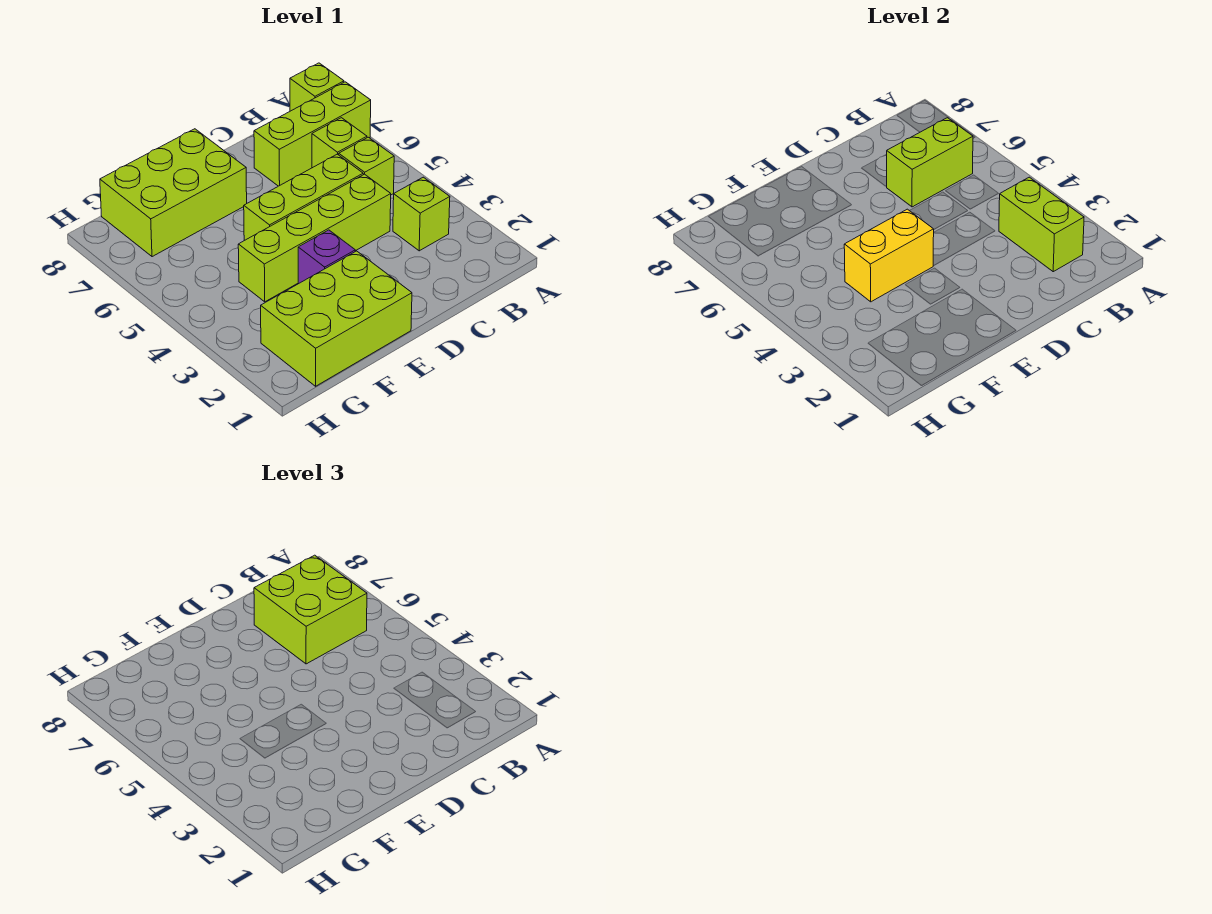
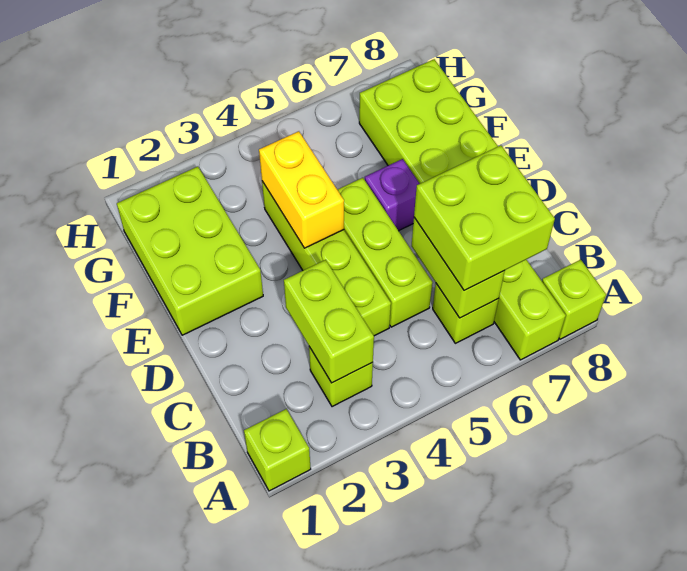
lime 1x2 brick [999,177,1084,272] -> lime 1x2 brick turned to [284,260,374,383]
lime 1x1 brick [339,137,394,195] -> lime 1x1 brick moved to [244,409,311,491]
purple 1x1 brick [298,230,355,284] -> purple 1x1 brick moved to [365,159,420,231]

